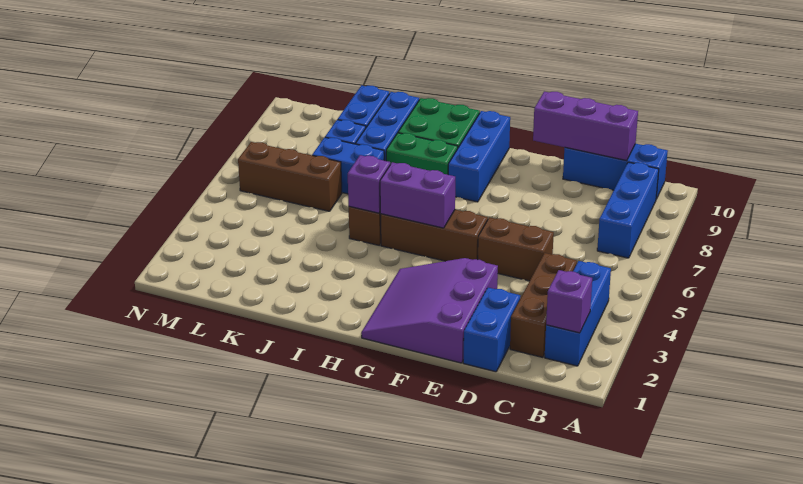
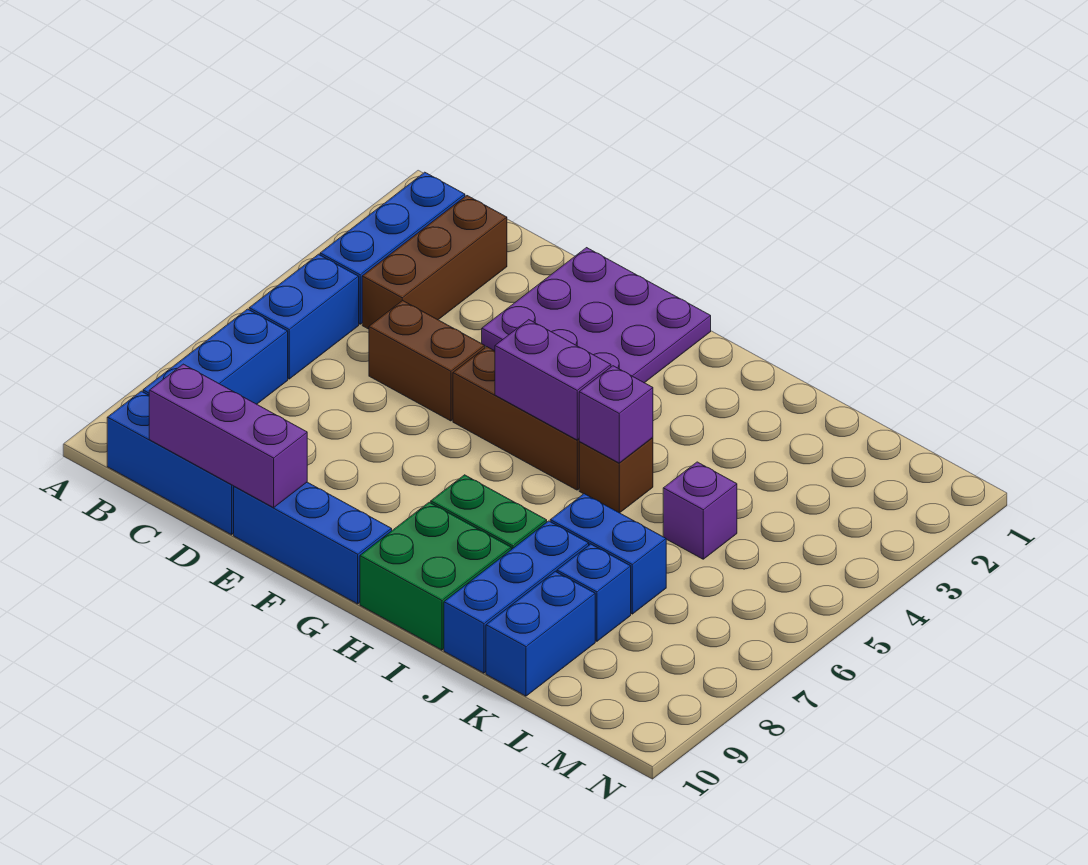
purple 1x1 brick [546,270,592,333] -> purple 1x1 brick moved to [663,462,737,559]
blue 1x2 brick [463,288,520,372] -> blue 1x2 brick moved to [249,254,359,379]
purple 3x3 slope [361,258,498,363] -> purple 3x3 plate [482,248,711,383]
blue 1x3 brick [448,111,510,202] -> blue 1x3 brick turned to [234,482,392,604]
brown 1x3 brick [238,142,342,211] -> none

